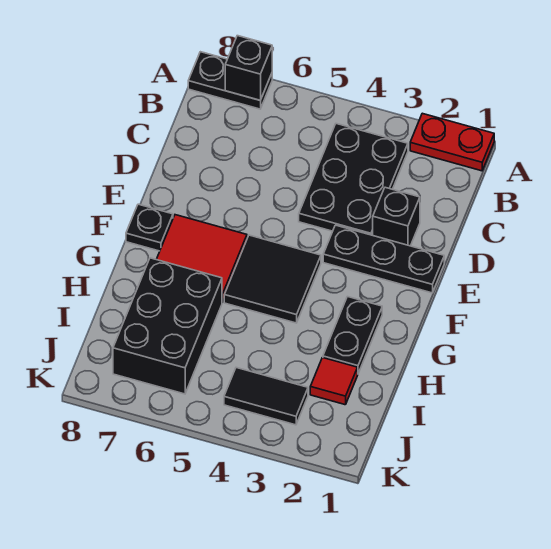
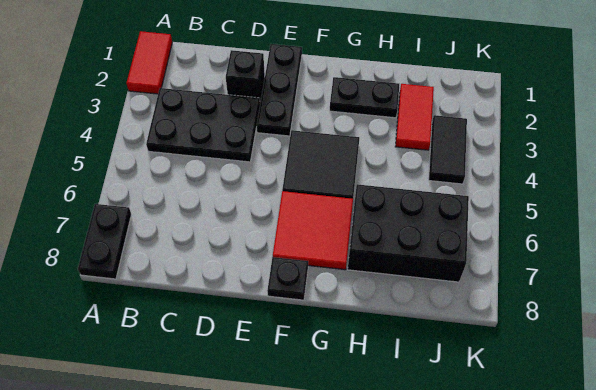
red 1x2 plate [410,113,494,171] -> red 1x2 tile [126,31,172,94]
black 1x1 brick [225,36,272,100] -> none
red 1x1 tile [310,358,358,405] -> red 1x2 tile [395,84,434,150]

